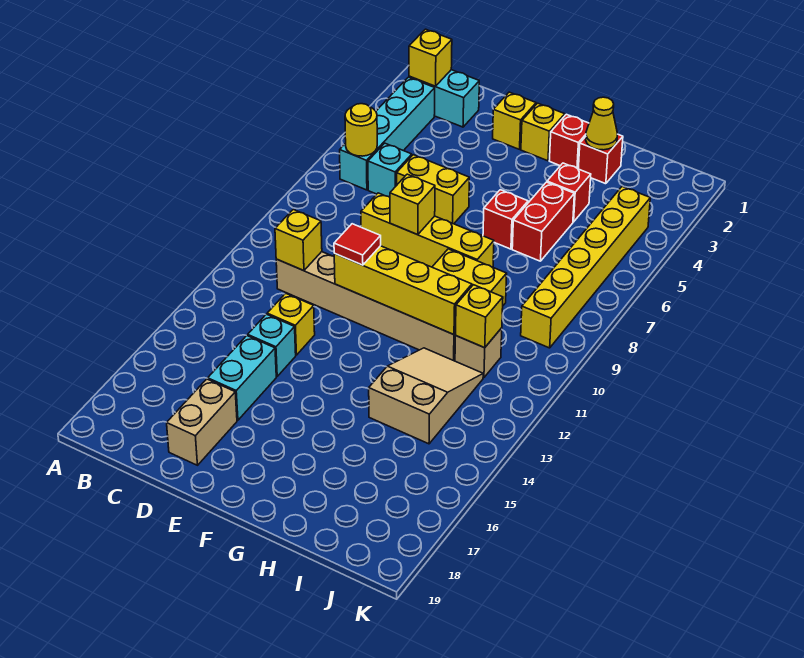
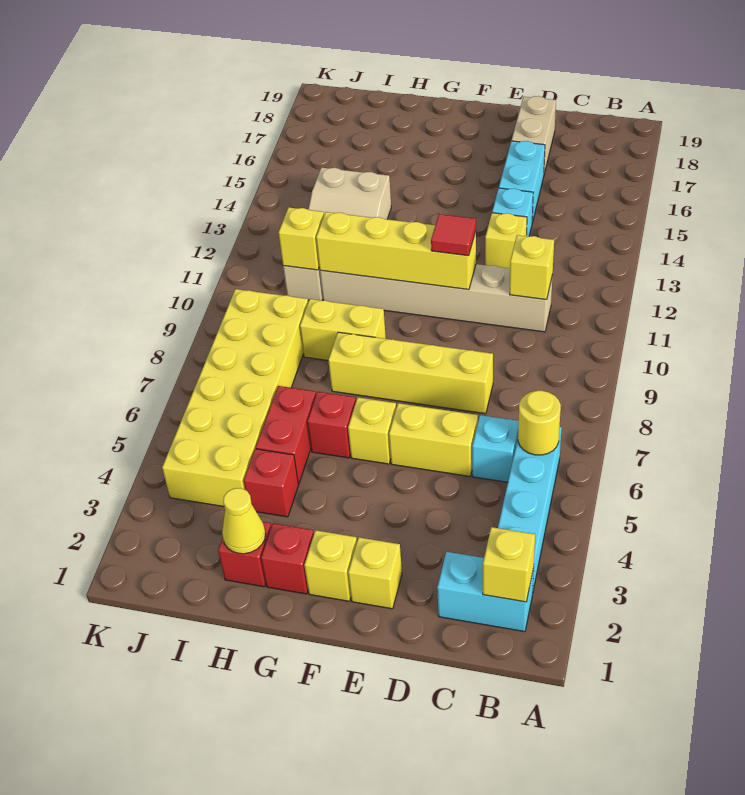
yellow 1x1 brick [390,174,435,235] -> yellow 1x1 brick moved to [348,398,396,464]
yellow 1x6 brick [521,187,650,348] -> yellow 2x6 brick [162,289,308,507]

